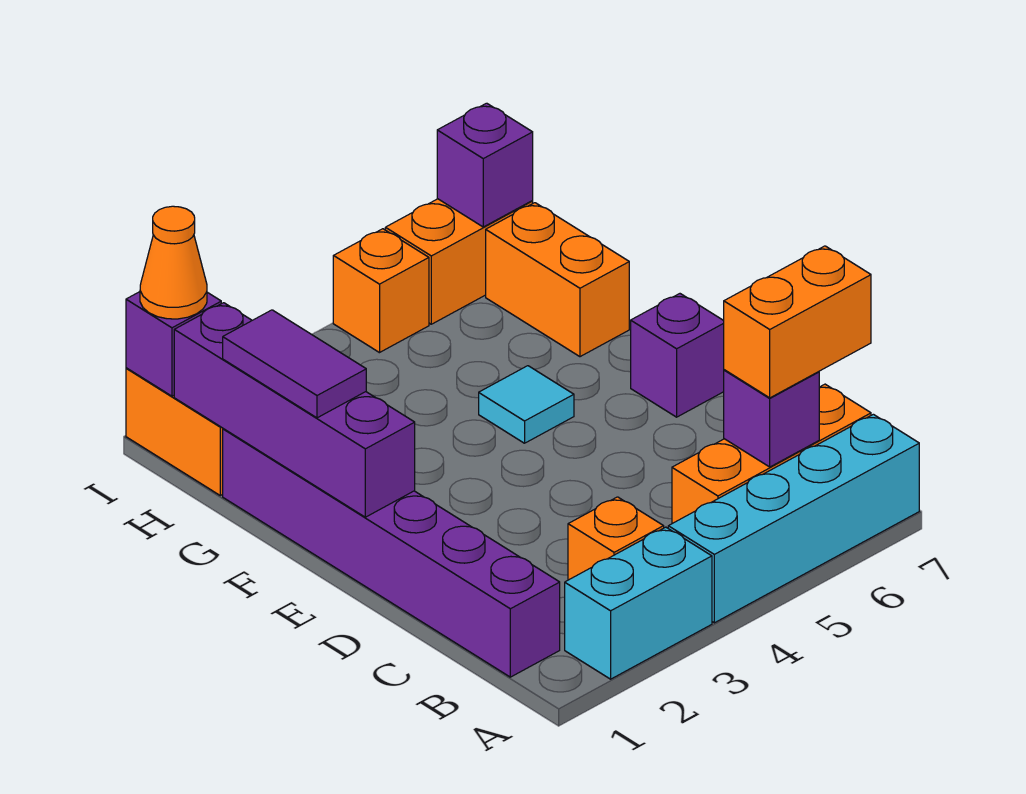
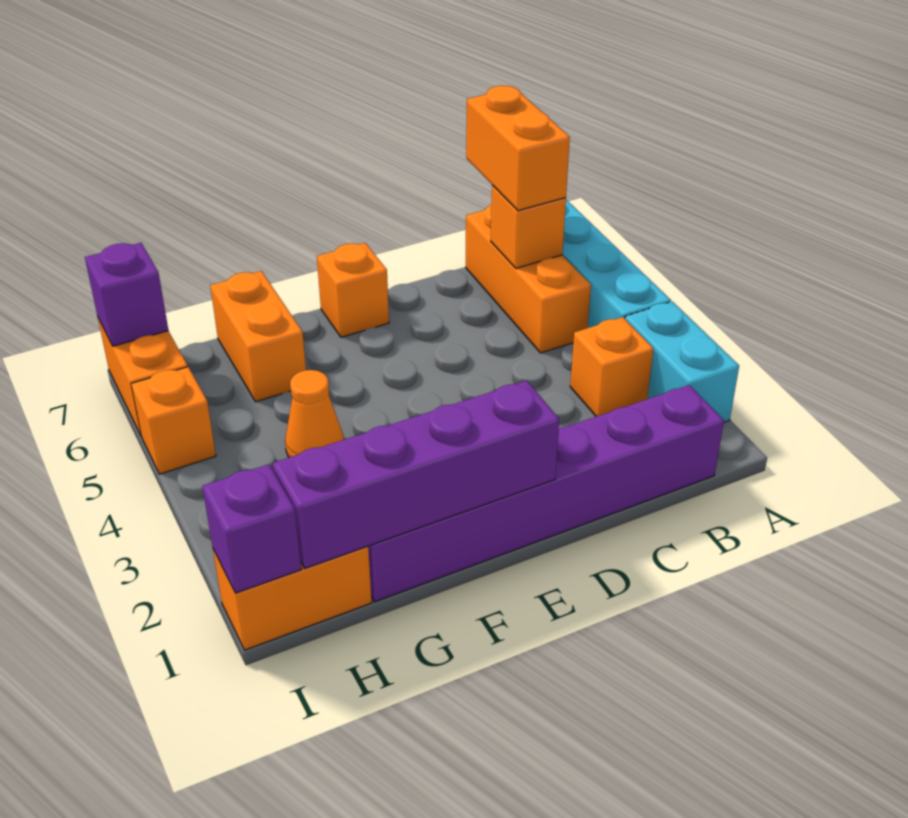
purple 1x1 brick [724,370,819,467] -> orange 1x1 brick [491,185,566,268]
purple 1x1 brick [631,294,724,417] -> orange 1x1 brick [317,243,389,337]
purple 1x2 tile [223,310,366,418] -> none
cyan 1x1 tile [479,366,574,443] -> none
orange 1x2 brick [486,203,629,357] -> orange 1x2 brick turned to [210,271,306,402]
orange 1x1 cone [140,206,207,319] -> orange 1x1 cone moved to [285,370,344,457]

